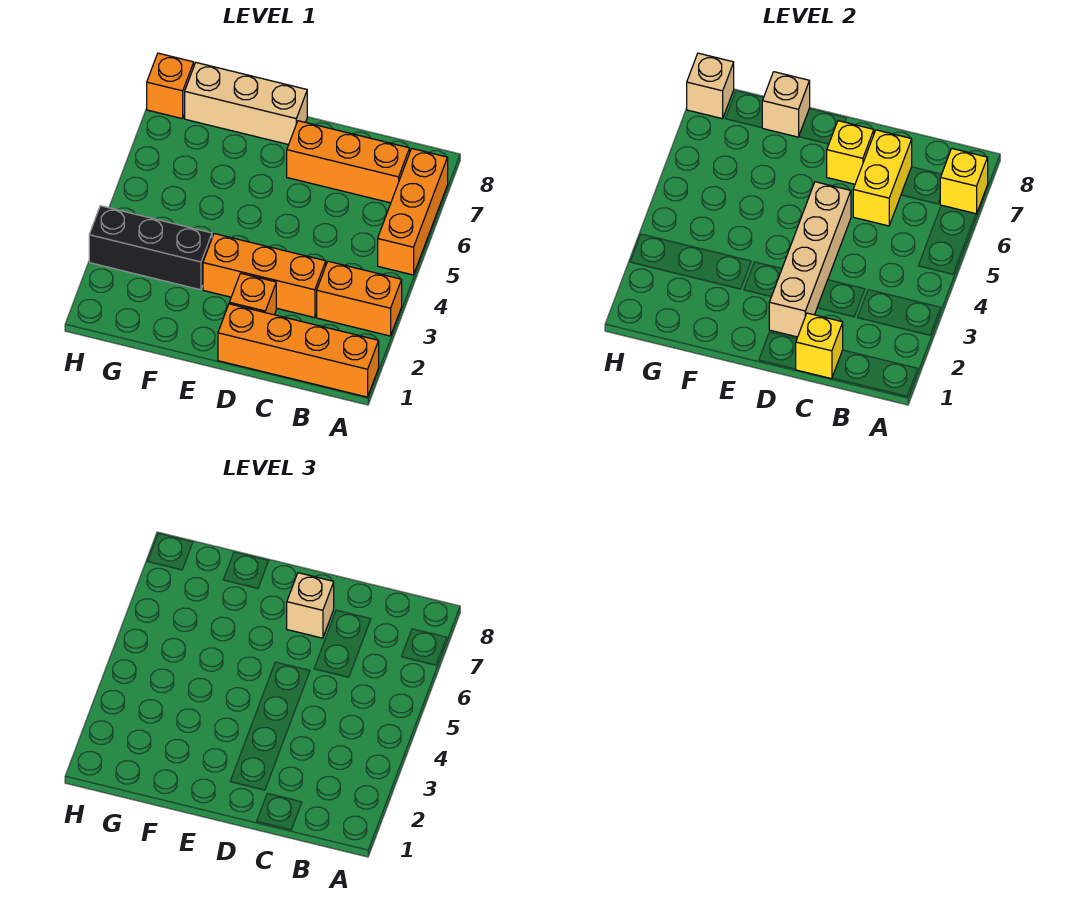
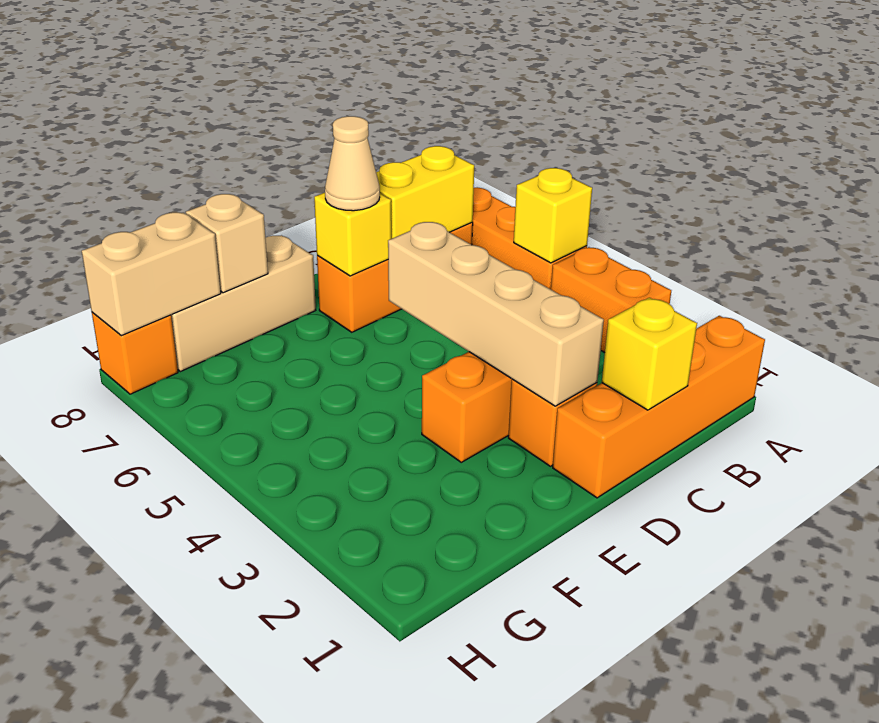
orange 1x2 brick [317,261,402,336] -> orange 1x2 brick turned to [551,247,671,353]
yellow 1x1 brick [940,149,988,214] -> yellow 1x1 brick moved to [514,168,592,263]
yellow 1x2 brick [853,130,912,226] -> yellow 1x2 brick turned to [376,146,474,239]
tan 1x1 brick [287,573,334,638] -> tan 1x1 cone [325,116,380,211]
black 1x3 brick [89,206,212,290] -> none
tan 1x1 brick [687,53,734,119] -> tan 1x2 brick [82,212,221,336]

